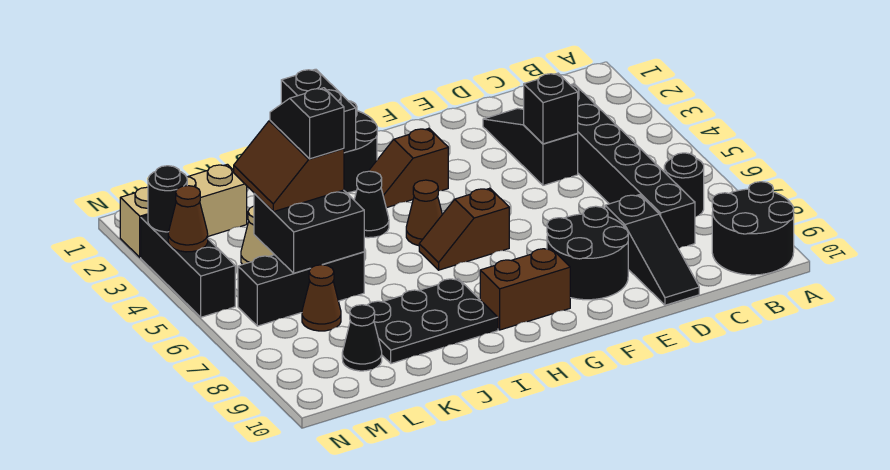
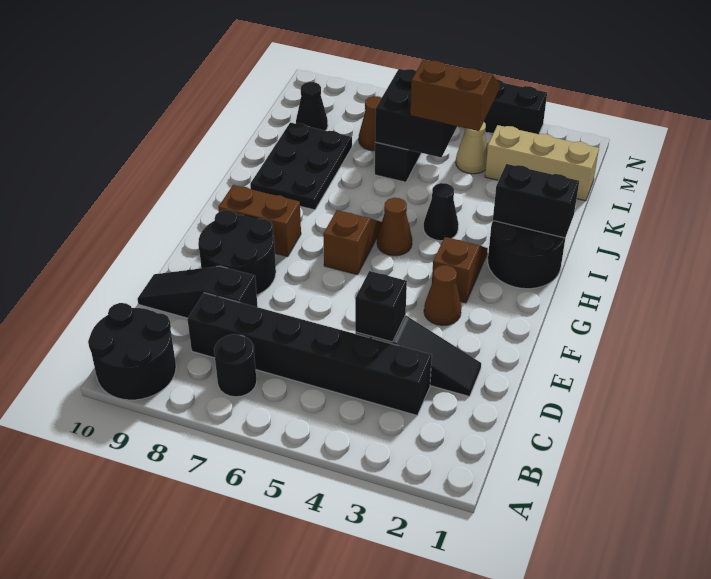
brown 1x2 brick [480,248,570,330] -> brown 1x2 brick turned to [218,185,301,257]
black 1x2 slope [270,88,344,159] -> none
tan 1x3 brick [120,164,247,257] -> tan 1x3 brick turned to [485,125,599,201]
black 1x1 round brick [148,166,187,232] -> none
brown 1x1 cone [168,186,208,252] -> brown 1x1 cone moved to [424,265,461,326]

